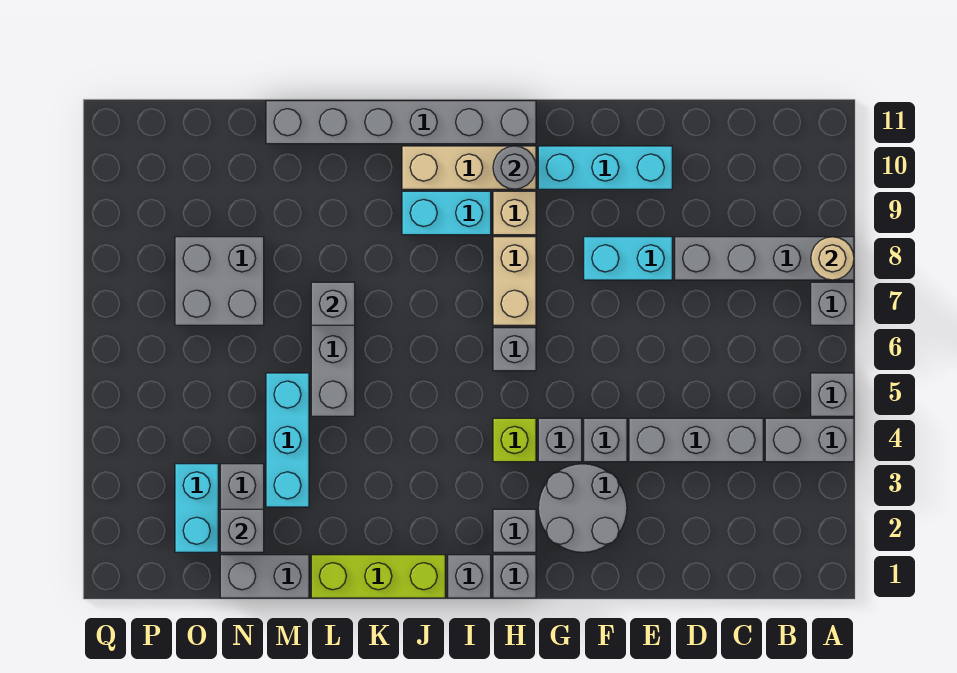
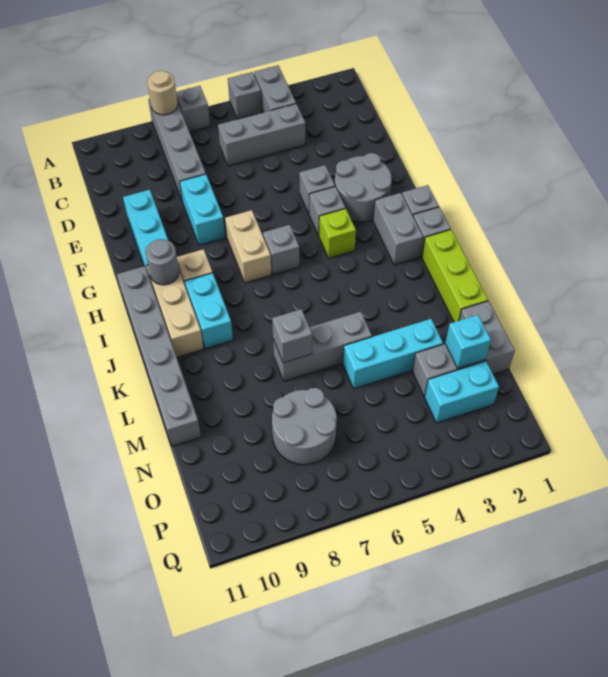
grey 1x3 brick [629,418,763,462] -> grey 1x3 brick turned to [218,104,305,166]
grey 1x1 brick [493,509,536,552] -> grey 1x2 brick [373,193,423,265]
tan 1x2 brick [493,237,536,325] -> tan 1x2 brick turned to [225,210,272,283]
grey 1x1 brick [220,509,264,552] -> cyan 1x1 brick [445,315,491,368]
grey 2x2 brick [175,237,264,325] -> grey 2x2 round brick [272,388,337,465]

